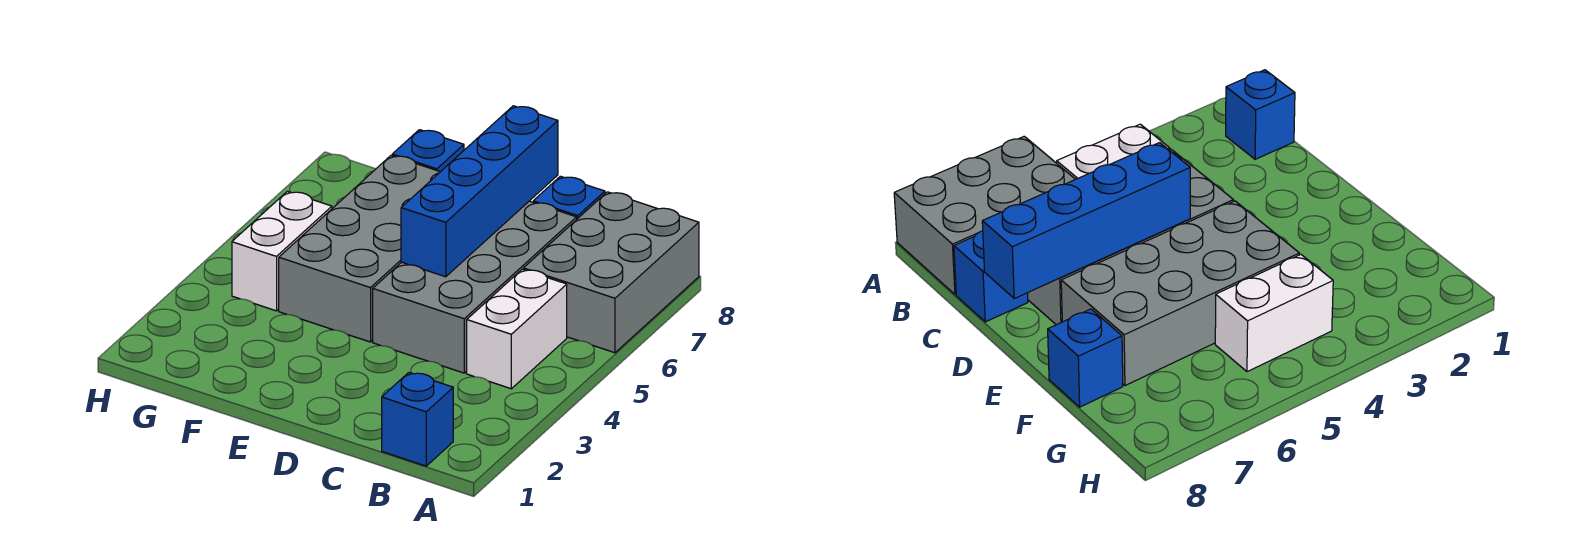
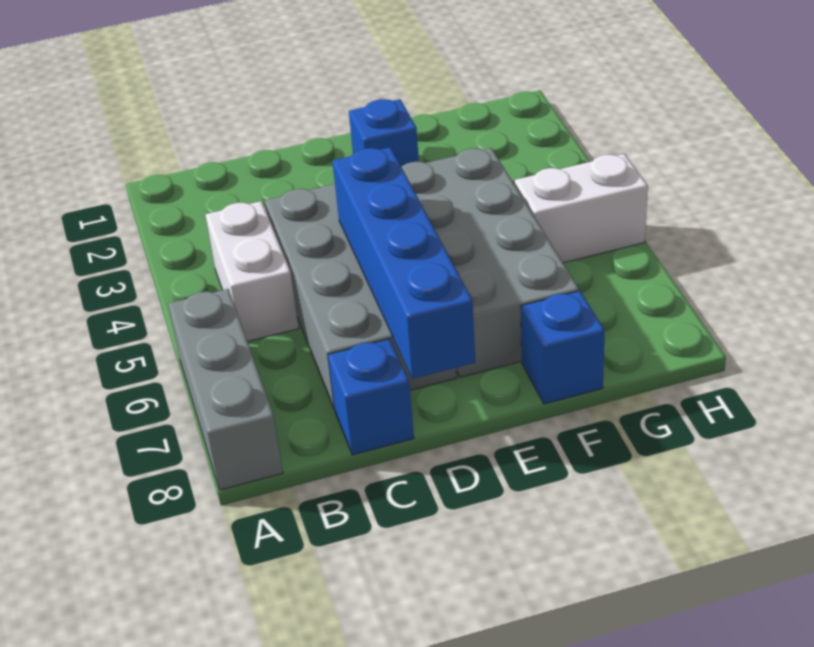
grey 2x3 brick [523,192,699,353] -> grey 1x3 brick [168,289,283,490]
blue 1x1 brick [382,373,453,466] -> blue 1x1 brick moved to [349,99,419,167]
white 1x2 brick [232,191,332,311] -> white 1x2 brick turned to [515,154,648,263]

